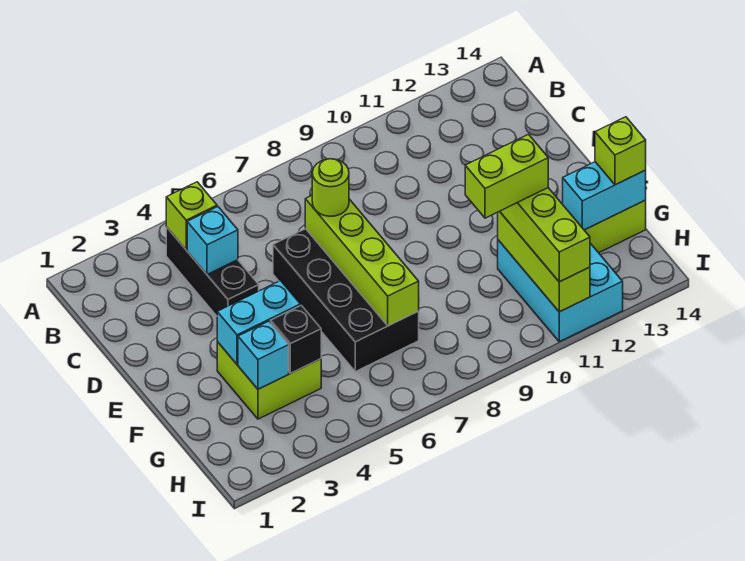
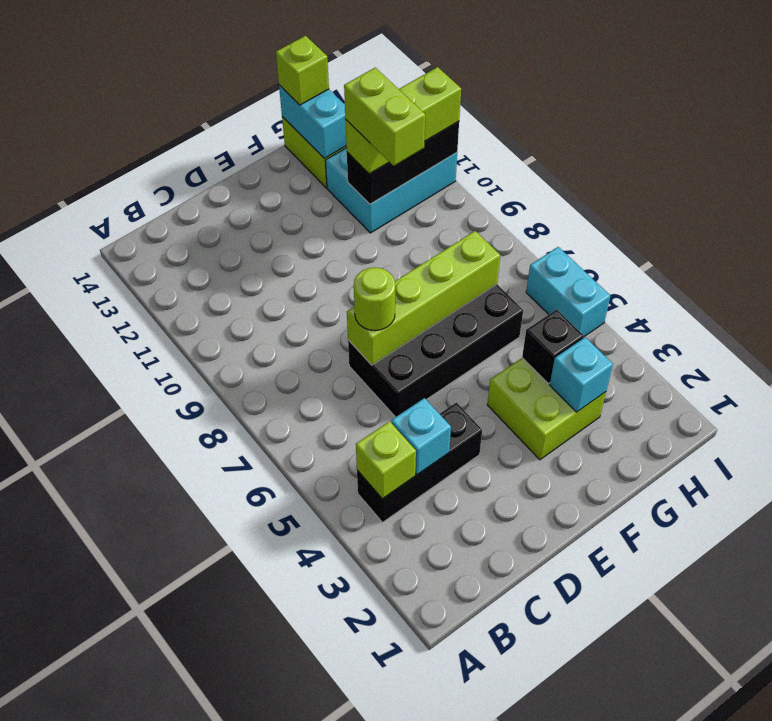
cyan 1x2 brick [217,281,300,364] -> cyan 1x2 brick moved to [526,247,610,336]
lime 1x3 brick [498,211,590,312] -> black 1x3 brick [347,121,459,204]

